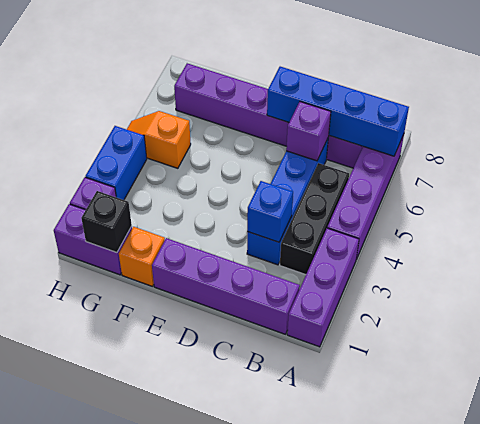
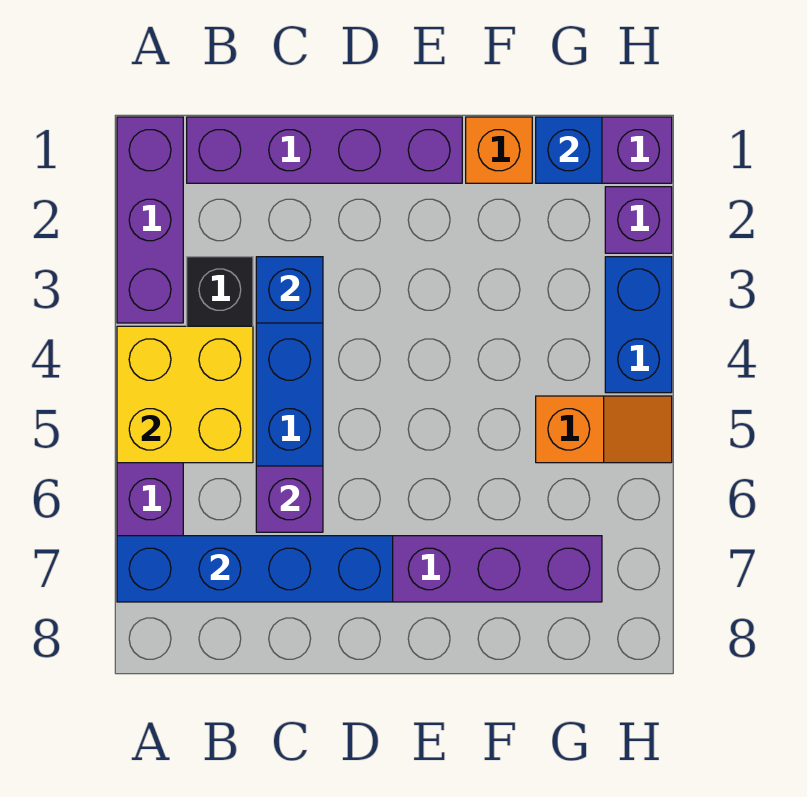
none -> yellow 2x2 brick [117,326,253,463]
black 1x1 brick [81,191,132,253] -> blue 1x1 brick [536,117,602,183]

